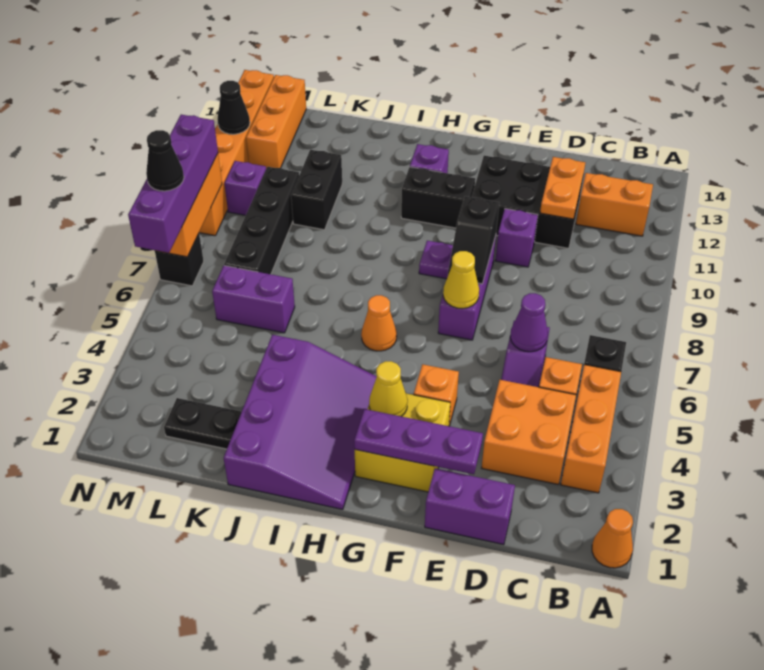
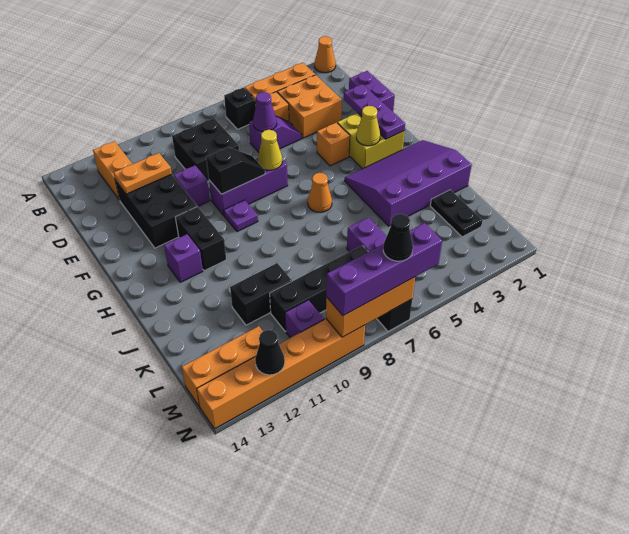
none -> black 2x2 brick [172,118,239,181]

